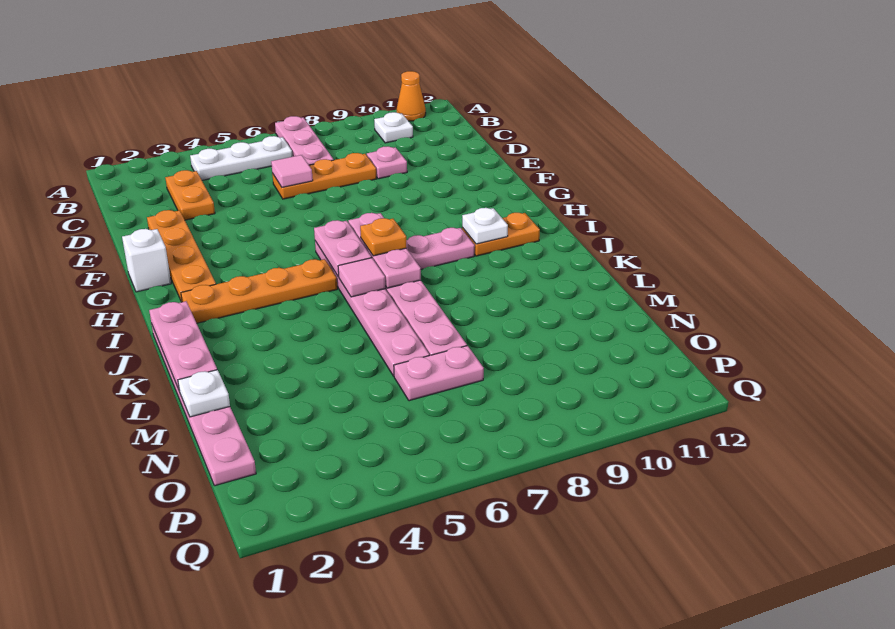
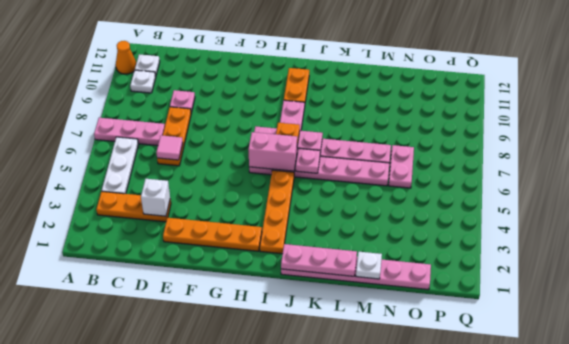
orange 1x2 plate [165,170,215,220] -> orange 1x3 plate [96,191,171,222]
white 1x1 brick [122,229,171,292] -> white 1x1 brick moved to [141,179,170,216]
pink 1x2 plate [314,220,372,276] -> pink 1x2 brick [248,132,297,171]
white 1x1 plate [462,208,508,244] -> white 1x1 plate moved to [135,54,160,76]
pink 1x1 tile [338,258,385,297] -> pink 1x1 plate [296,148,320,173]

